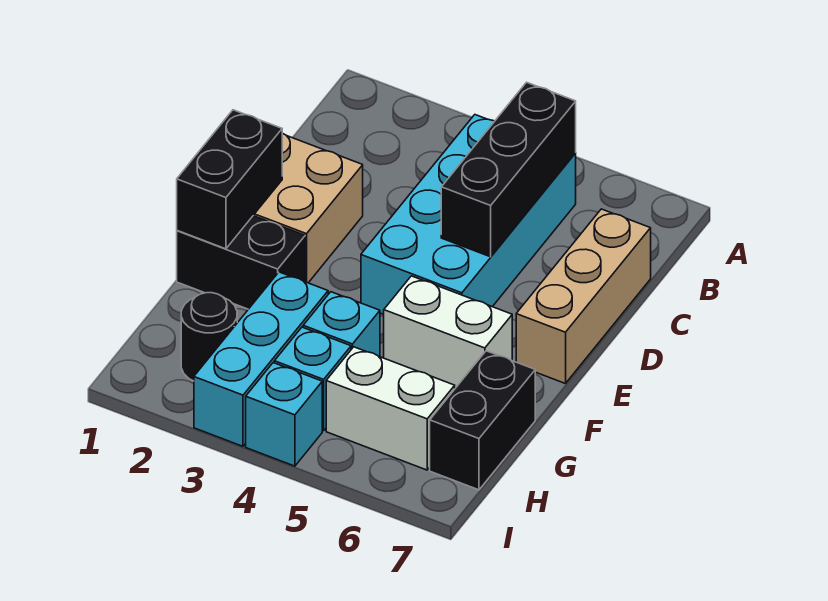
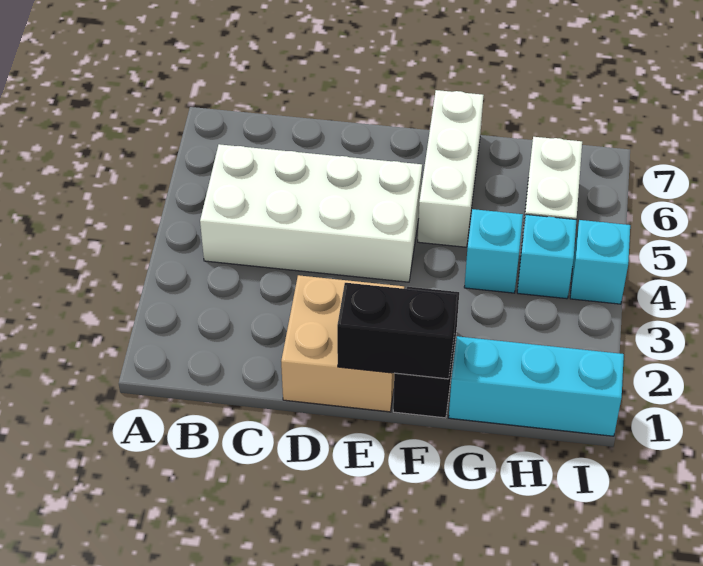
cyan 2x4 brick [361,115,576,314] -> white 2x4 brick [200,144,422,282]
black 1x3 brick [441,82,576,257] -> none
tan 1x3 brick [516,209,651,384] -> none
white 1x2 brick [384,276,512,388] -> white 1x3 brick [418,90,484,247]
cyan 1x3 brick [194,272,328,446] -> cyan 1x3 brick moved to [449,336,624,436]
black 1x2 brick [430,351,535,490] -> none
black 1x1 round brick [181,293,237,381] -> none

